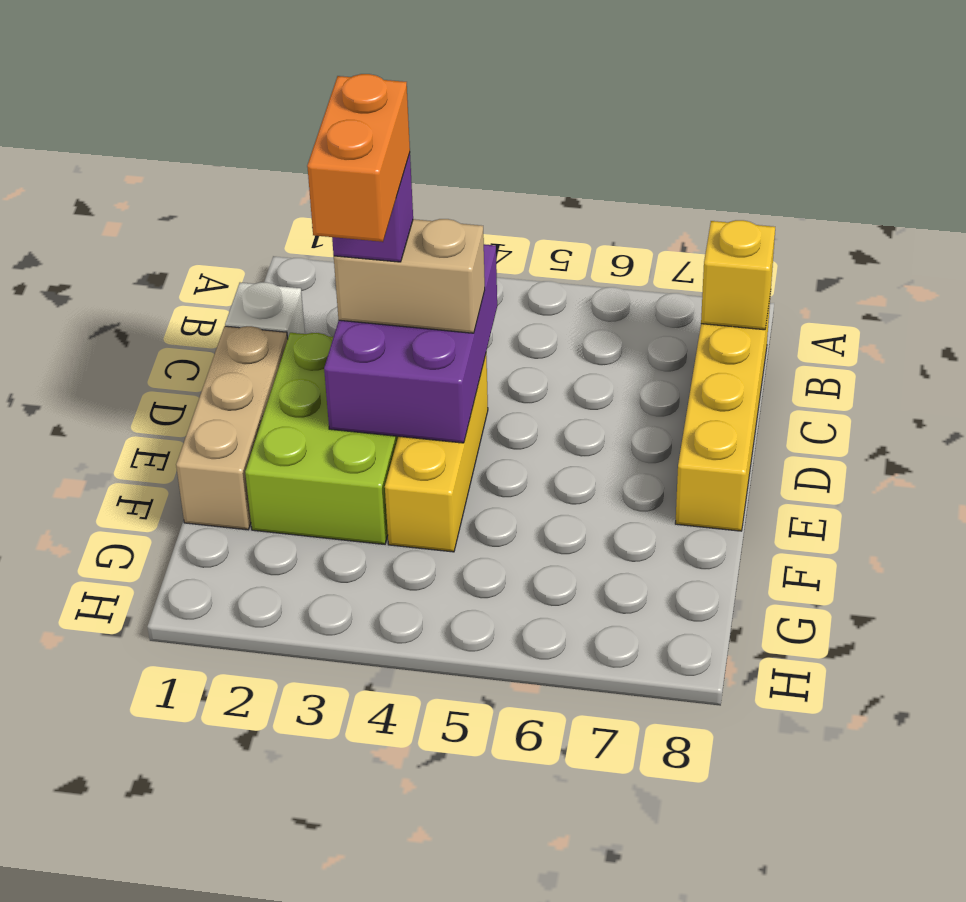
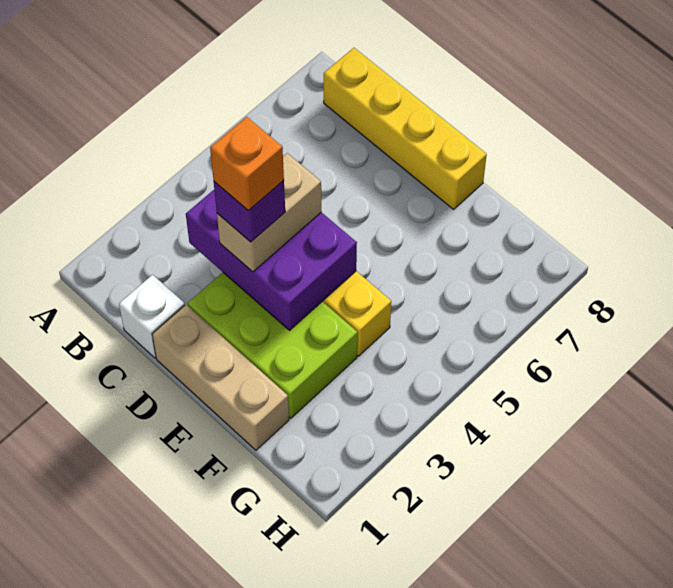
yellow 1x1 brick [701,220,775,330] -> none
orange 1x2 brick [307,74,410,242] -> orange 1x1 brick [210,117,284,211]

